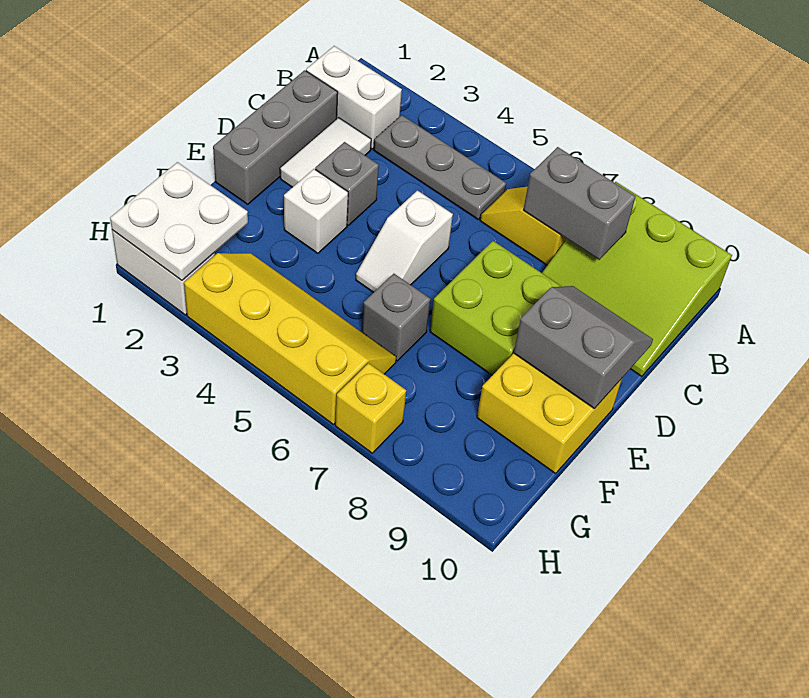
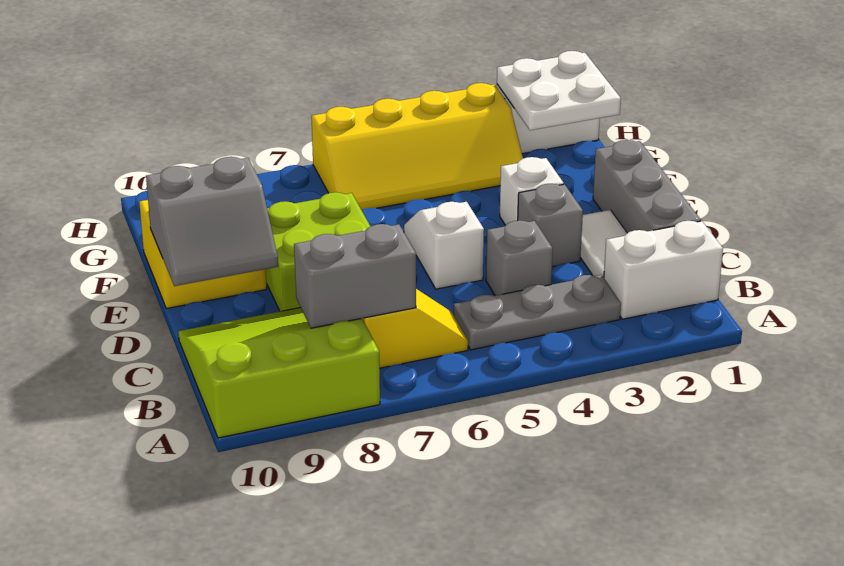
grey 1x1 brick [362,274,430,361] -> grey 1x1 brick moved to [486,220,553,296]
yellow 1x1 brick [335,363,406,453] -> none

